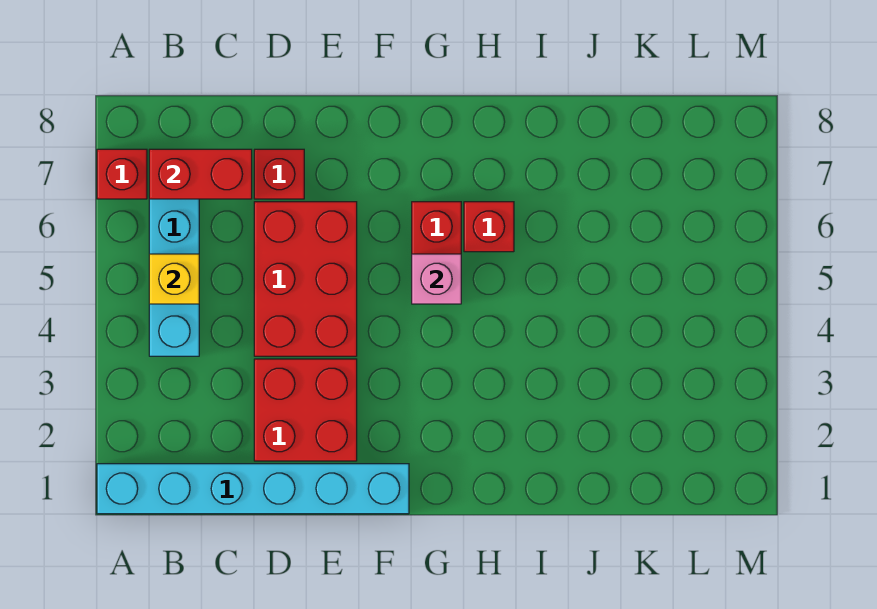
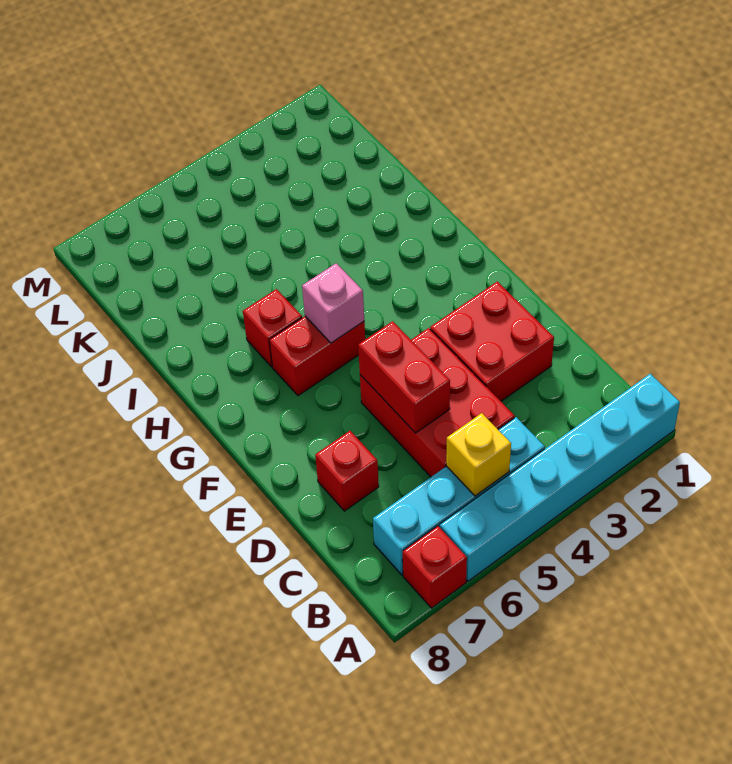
cyan 1x6 brick [97,464,409,514] -> cyan 1x6 brick turned to [440,374,680,581]
red 1x2 brick [149,149,252,199] -> red 1x2 brick moved to [358,321,450,433]
red 2x3 brick [254,202,357,356] -> red 2x3 brick turned to [360,328,515,477]

